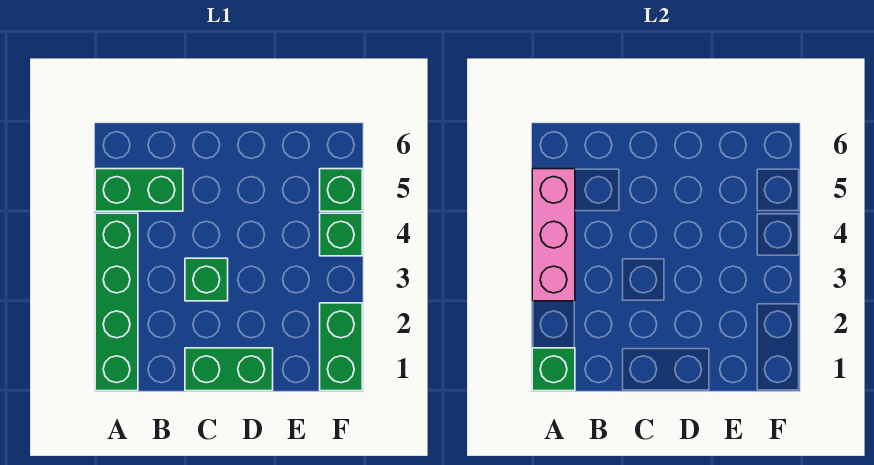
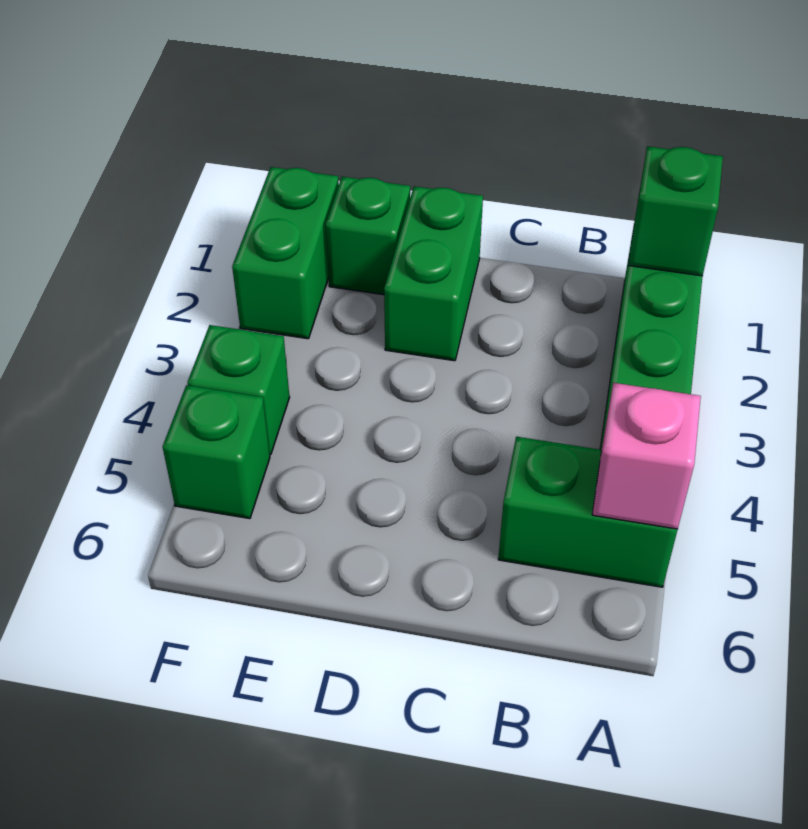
pink 1x3 brick [532,169,575,301] -> pink 1x1 brick [592,383,701,529]
green 1x2 brick [185,348,273,391] -> green 1x2 brick turned to [384,186,483,361]
green 1x1 brick [185,258,228,301] -> green 1x1 brick moved to [326,177,410,295]

